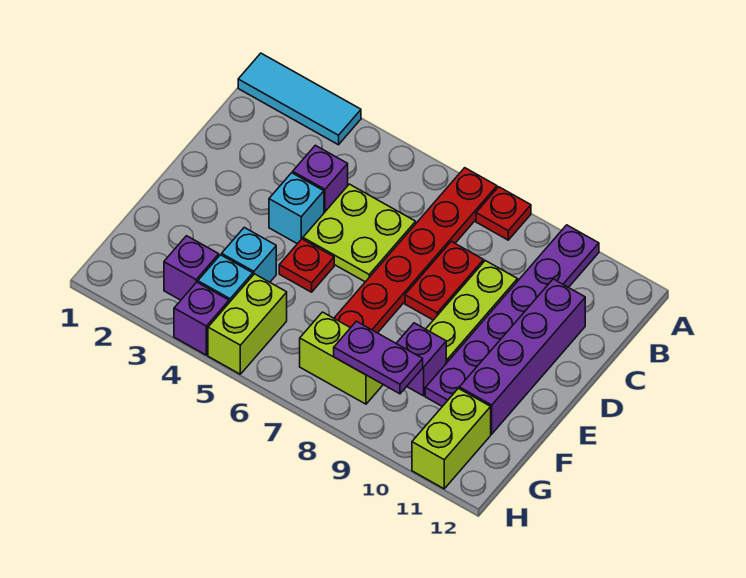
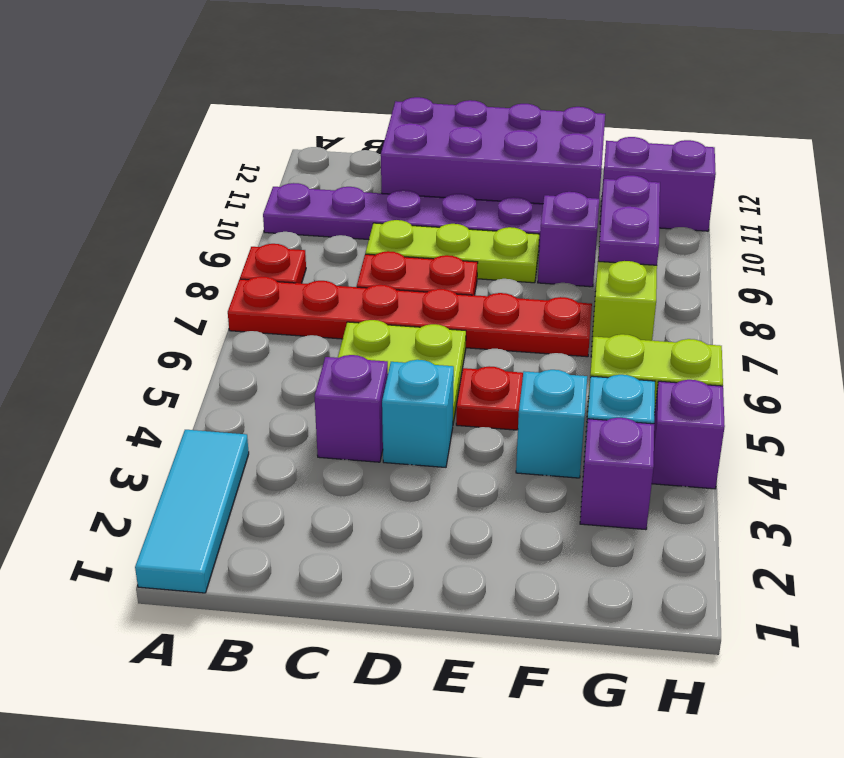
purple 1x4 brick [459,279,585,434] -> purple 2x4 brick [381,97,605,204]
lime 1x2 brick [412,388,491,489] -> purple 1x2 brick [600,137,716,231]

